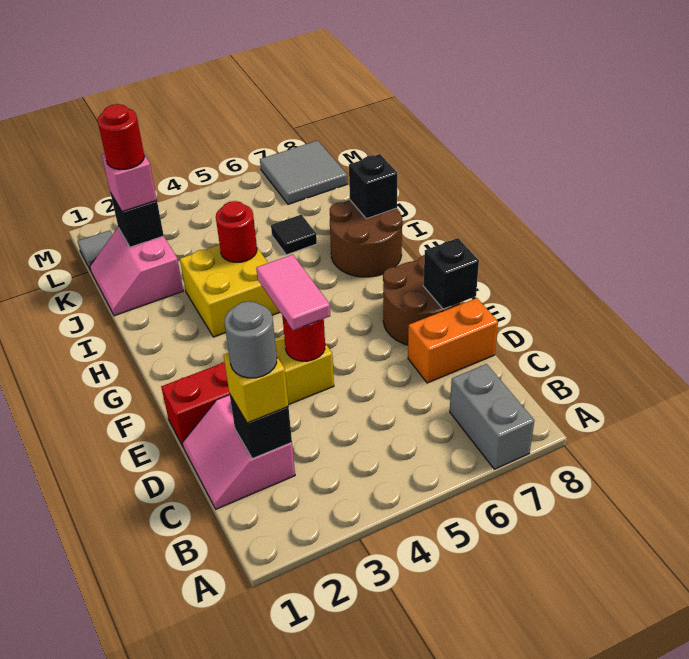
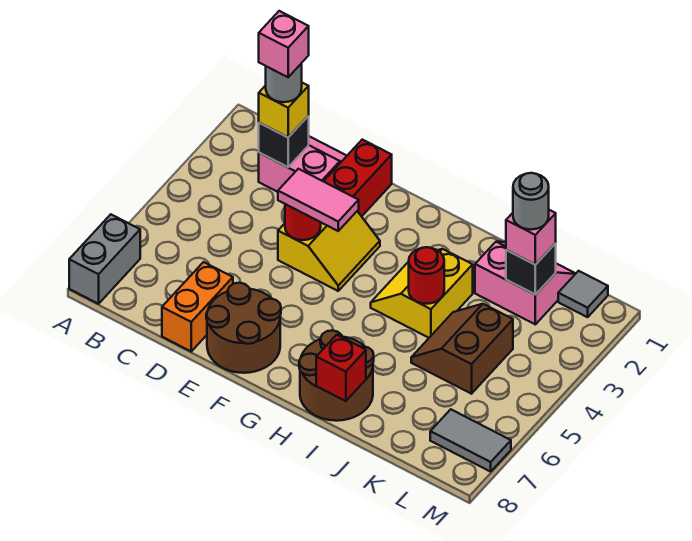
grey 1x2 brick [450,364,535,469] -> grey 1x2 brick turned to [69,214,140,304]
none -> pink 1x1 brick [259,11,309,77]
black 1x1 brick [423,238,479,309] -> none
yellow 2x2 brick [180,245,280,337] -> yellow 2x2 slope [371,249,473,338]
black 1x1 brick [349,154,397,219] -> red 1x1 brick [316,335,366,401]
none -> brown 2x2 slope [411,304,513,394]
black 1x1 tile [271,215,317,255] -> none
red 1x1 round brick [97,104,144,169] -> grey 1x1 round brick [513,173,549,230]
grey 2x2 tile [260,140,347,204] -> grey 1x2 tile [430,409,511,472]

